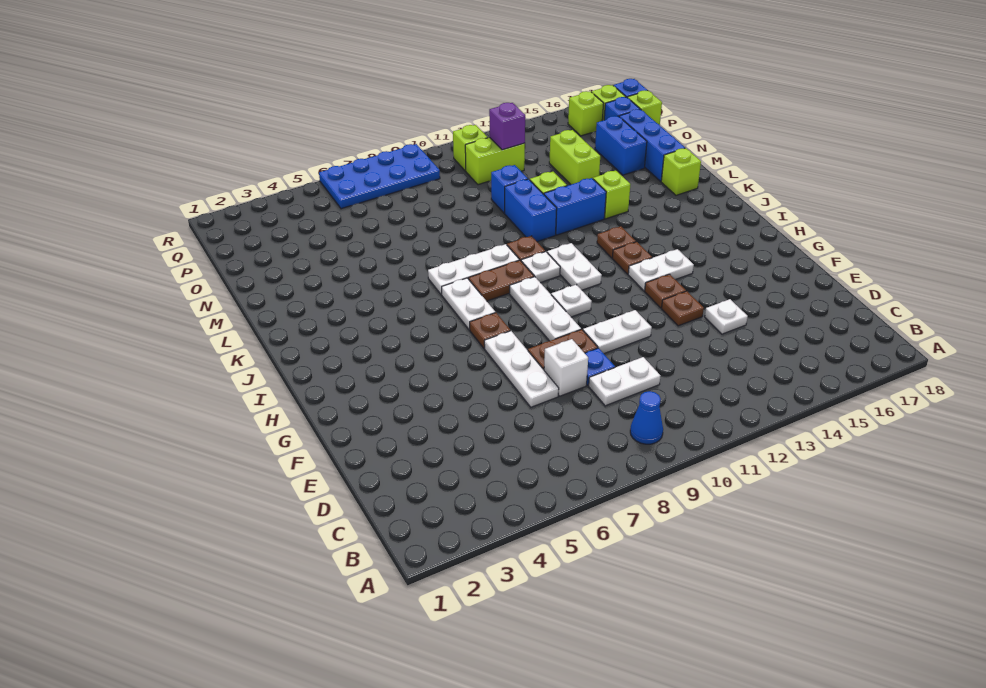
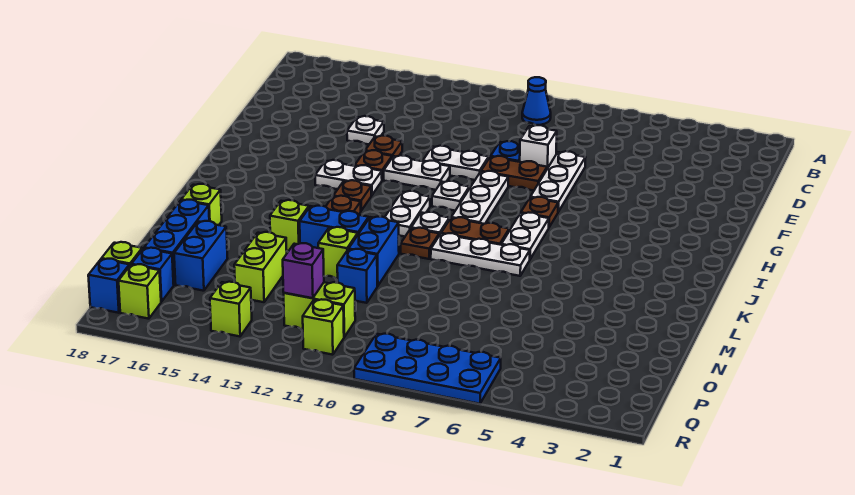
white 1x2 plate [589,357,661,406] -> white 1x2 plate moved to [384,155,450,190]
lime 1x1 brick [568,91,604,136] -> lime 1x1 brick moved to [210,282,252,336]

